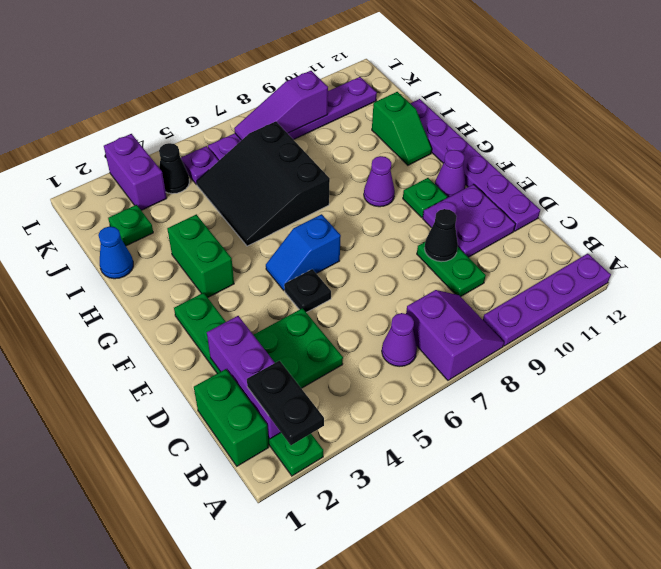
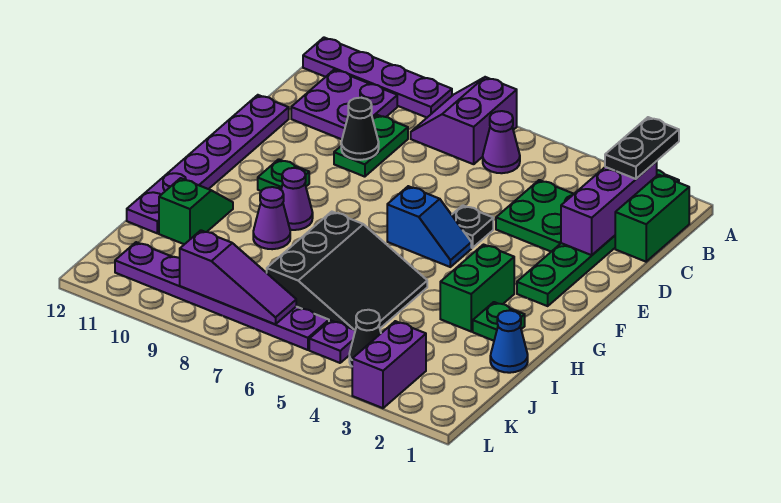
purple 2x2 plate [423,184,515,257] -> purple 2x2 plate moved to [291,70,397,139]
purple 1x1 cone [435,150,466,198] -> purple 1x1 cone moved to [253,187,290,249]
green 1x1 plate [108,205,153,246] -> green 1x1 plate moved to [473,302,525,341]

